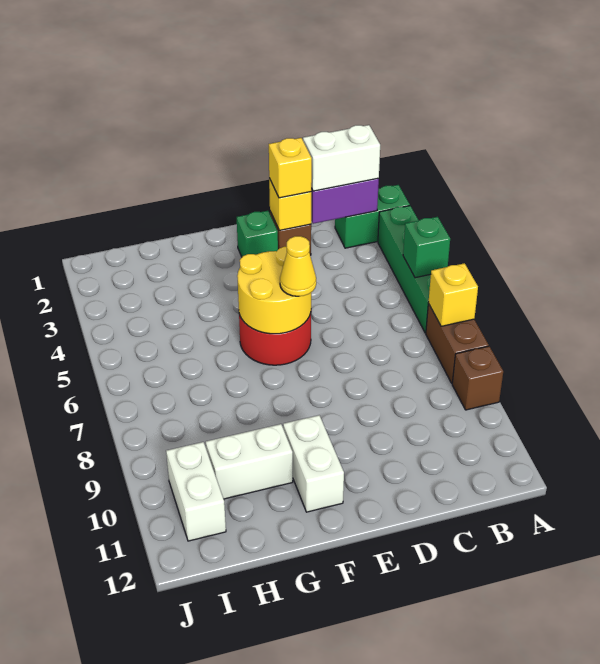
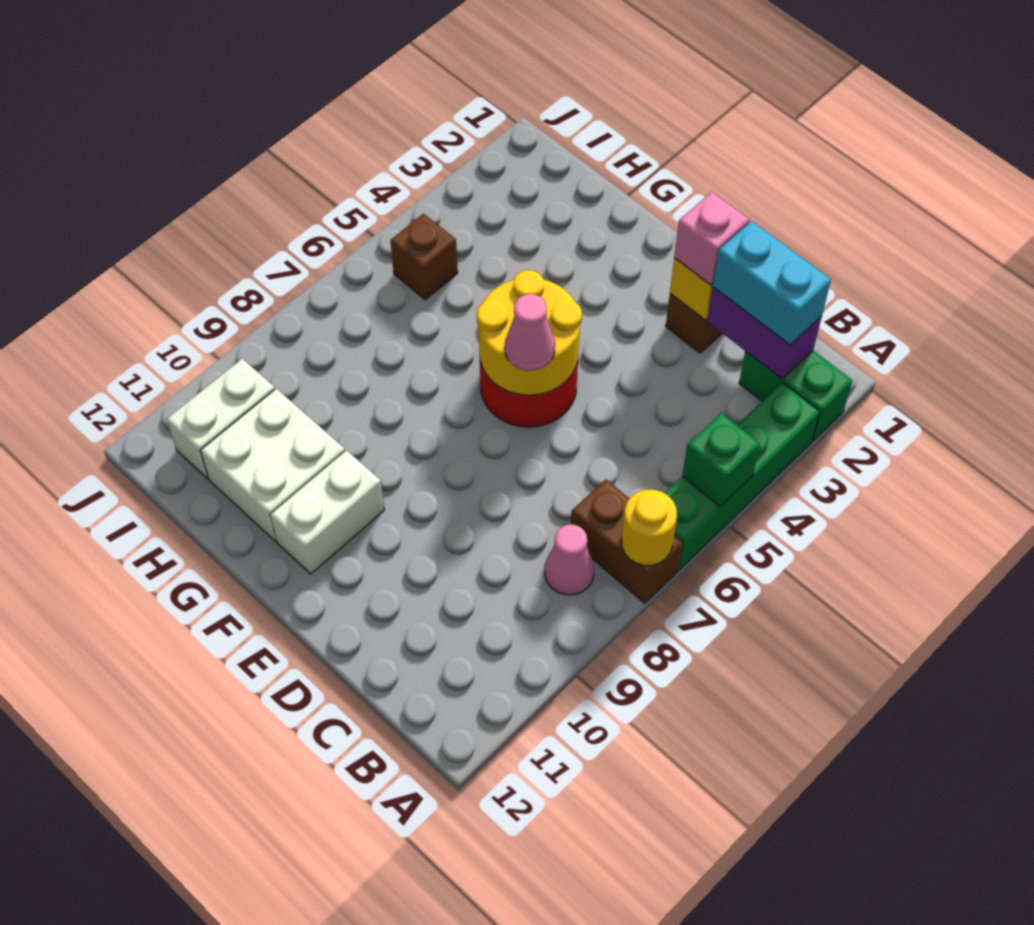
brown 1x2 brick [426,304,489,383] -> brown 1x2 brick turned to [571,479,683,603]
yellow 1x1 brick [428,263,478,326] -> yellow 1x1 round brick [621,490,677,565]
brown 1x1 brick [452,346,503,410] -> brown 1x1 brick moved to [390,214,458,300]
white 1x2 brick [303,125,380,191] -> cyan 1x2 brick [713,221,831,345]
none -> pink 1x1 cone [545,525,594,595]
yellow 1x1 brick [269,138,312,198] -> pink 1x1 brick [674,192,749,285]
green 1x1 brick [237,211,278,257] -> none
yellow 1x1 cone [280,236,316,296] -> pink 1x1 cone [505,294,555,371]
white 1x2 brick [206,424,293,499] -> white 2x2 brick [201,389,345,542]

